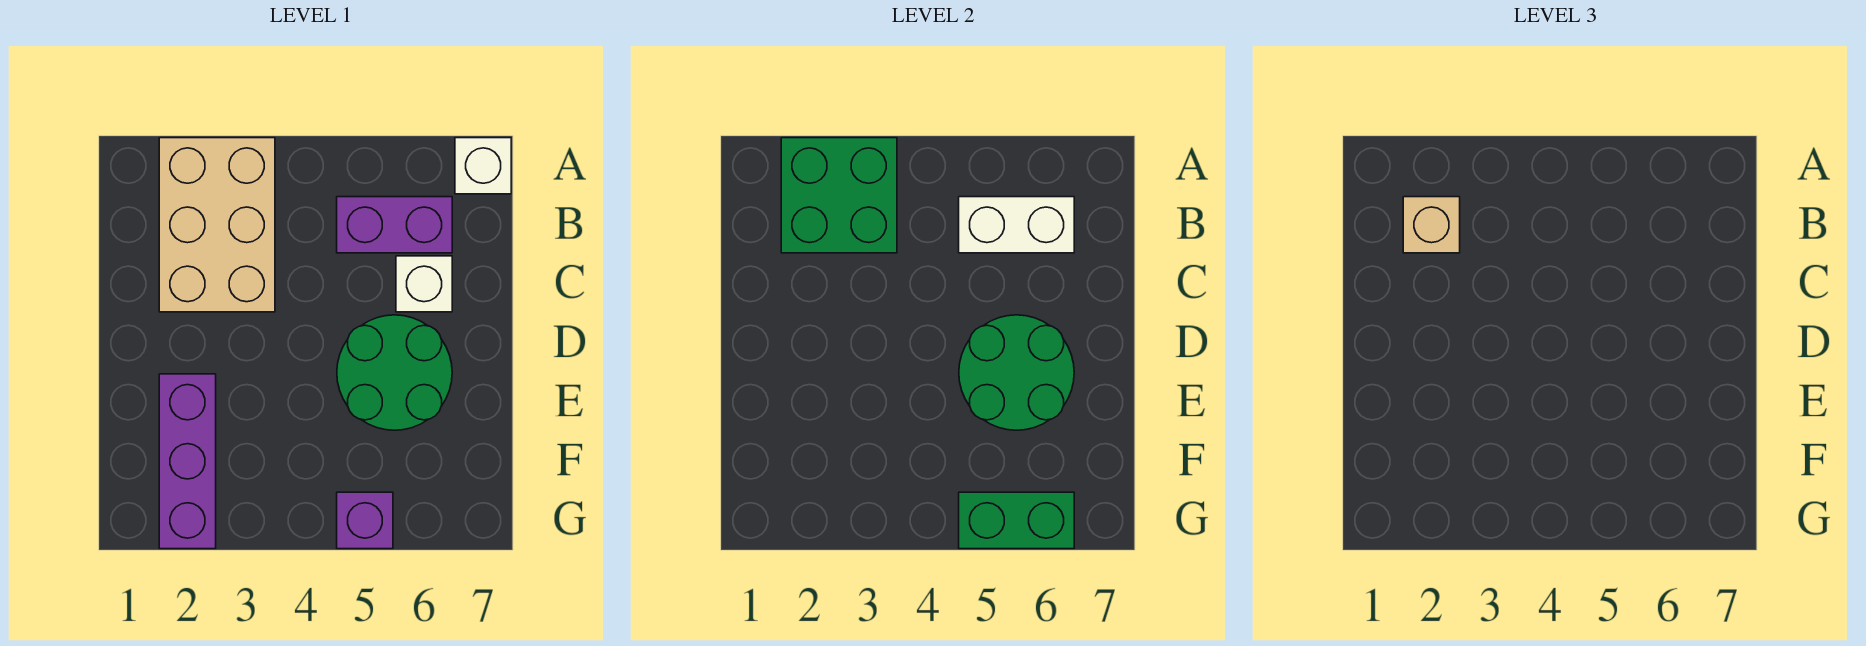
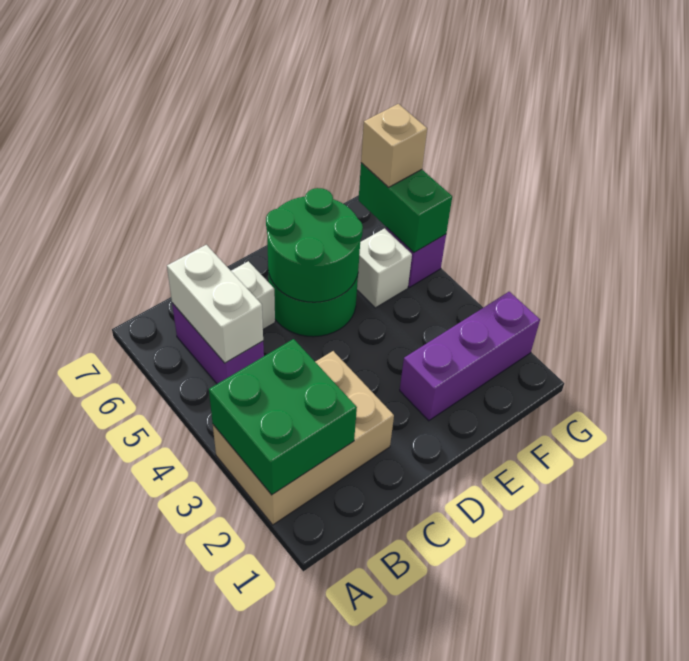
white 1x1 brick [455,138,511,194] -> white 1x1 brick moved to [357,228,412,308]
tan 1x1 brick [1403,197,1460,253] -> tan 1x1 brick moved to [361,104,427,187]

